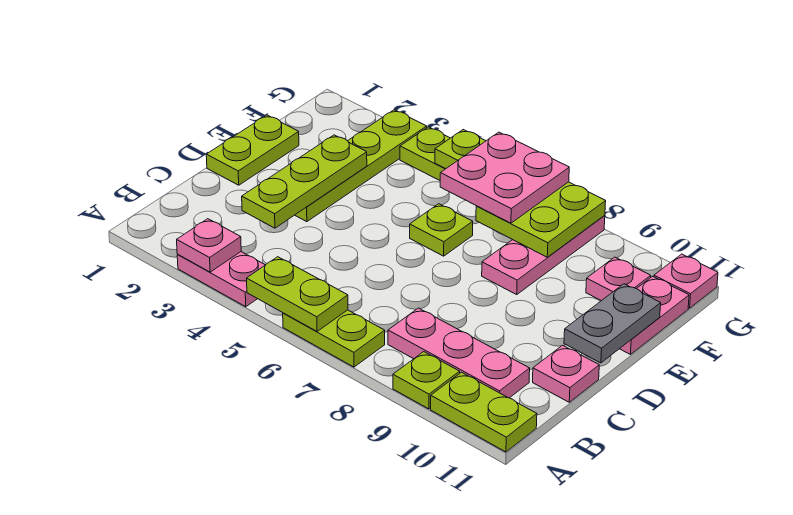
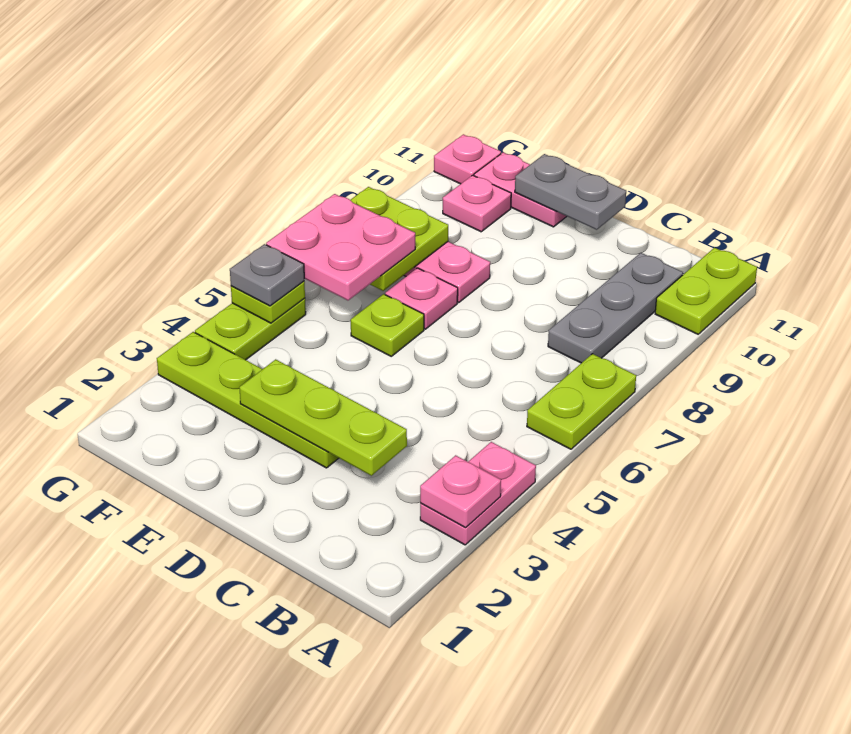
lime 1x2 plate [247,257,348,331] -> none
lime 1x1 plate [393,352,460,409] -> none
pink 1x3 plate [388,308,530,398] -> grey 1x3 plate [548,253,683,363]
pink 1x1 plate [533,345,599,402] -> pink 1x1 plate moved to [385,268,458,329]
lime 1x2 plate [206,115,299,185] -> none
none -> grey 1x1 plate [230,244,304,306]

